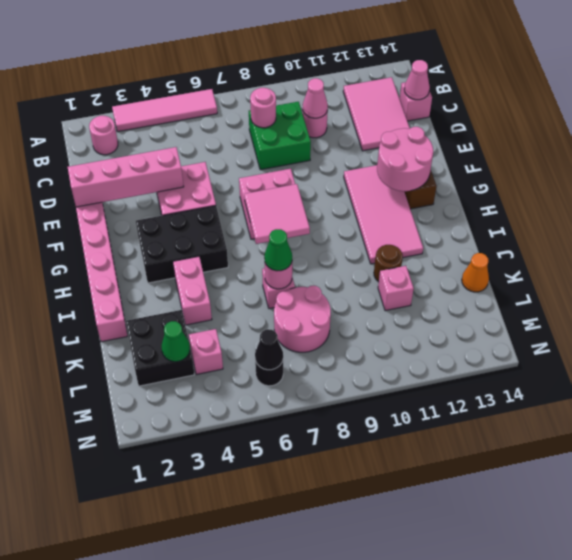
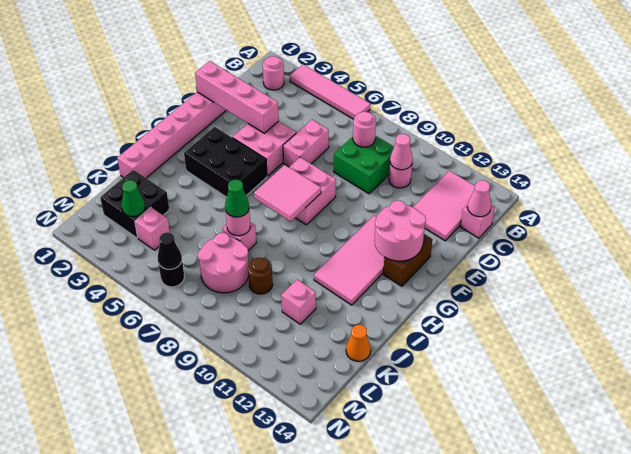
pink 1x2 brick [173,256,212,325] -> pink 1x2 brick moved to [283,120,329,167]
brown 1x1 round brick [374,245,403,282] -> brown 1x1 round brick moved to [248,258,273,294]

